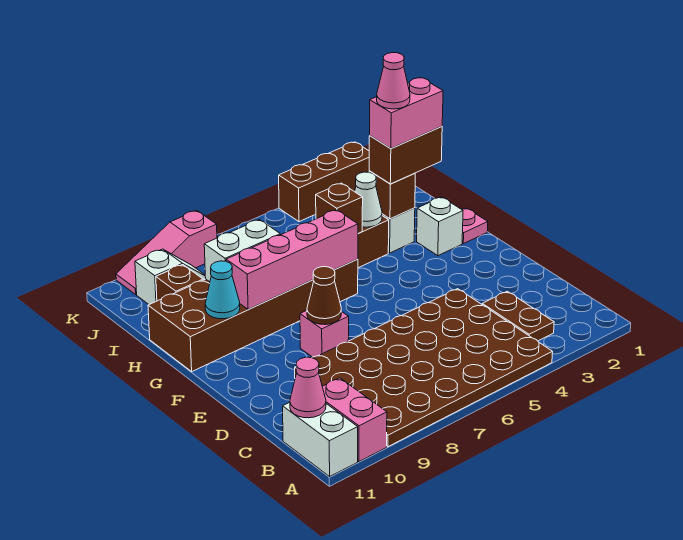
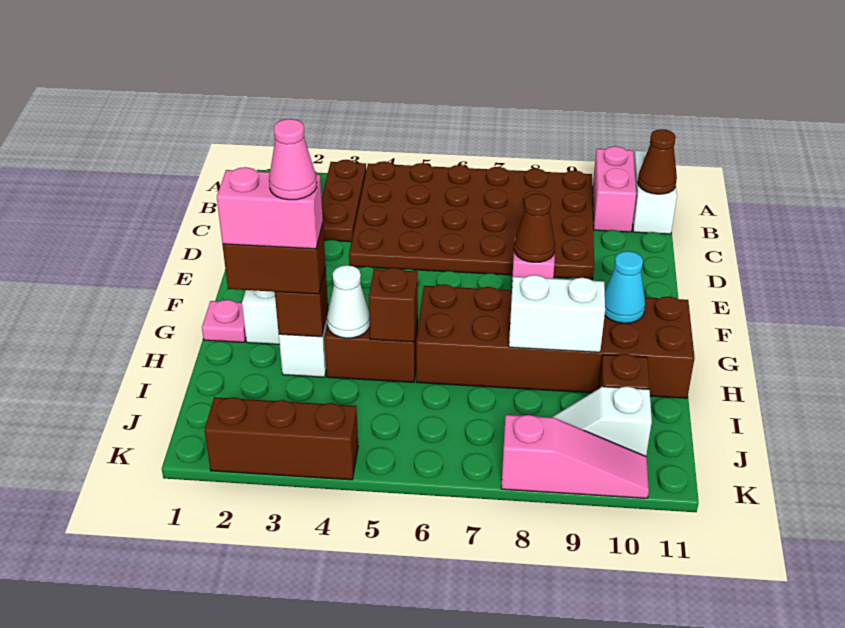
brown 1x2 plate [482,291,554,341] -> brown 1x3 plate [322,160,366,242]
pink 1x1 cone [290,357,326,418] -> brown 1x1 cone [638,129,677,194]
pink 1x4 brick [226,210,358,309] -> none

